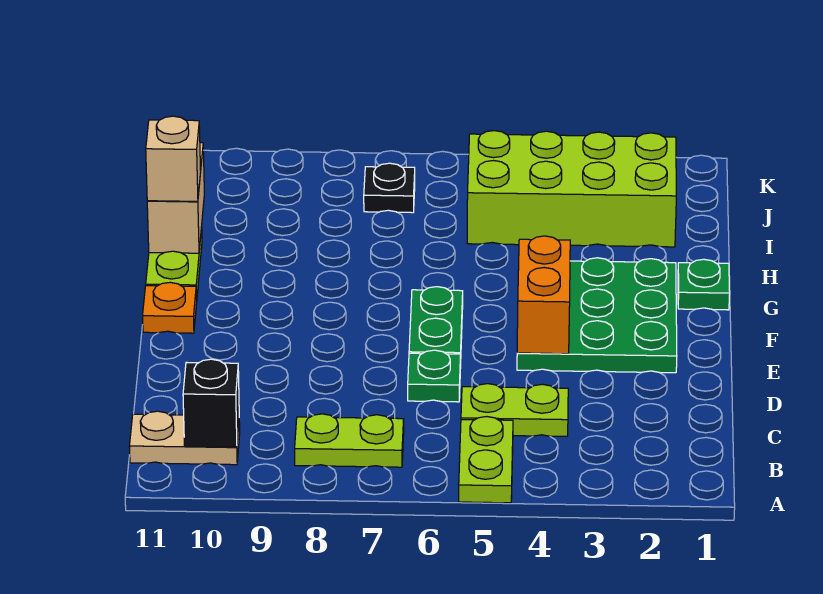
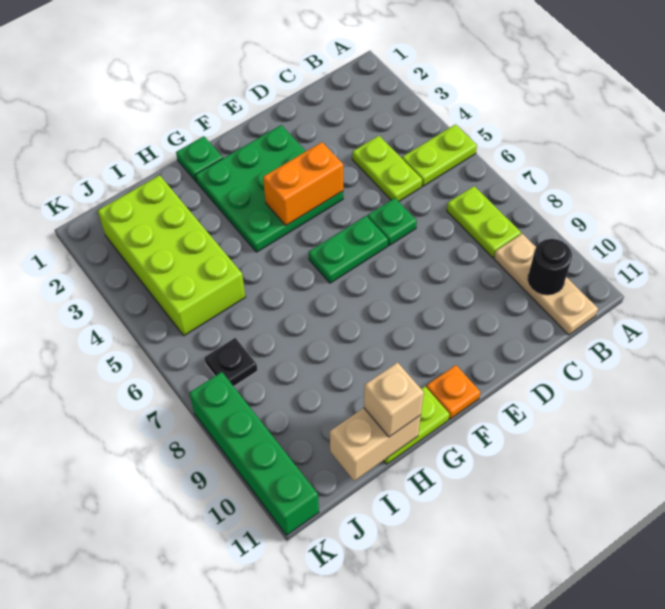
tan 1x2 plate [129,411,240,465] -> tan 1x3 plate [494,234,598,335]
black 1x1 brick [183,359,239,447] -> black 1x1 round brick [528,239,572,295]
none -> green 1x4 brick [189,372,319,535]

